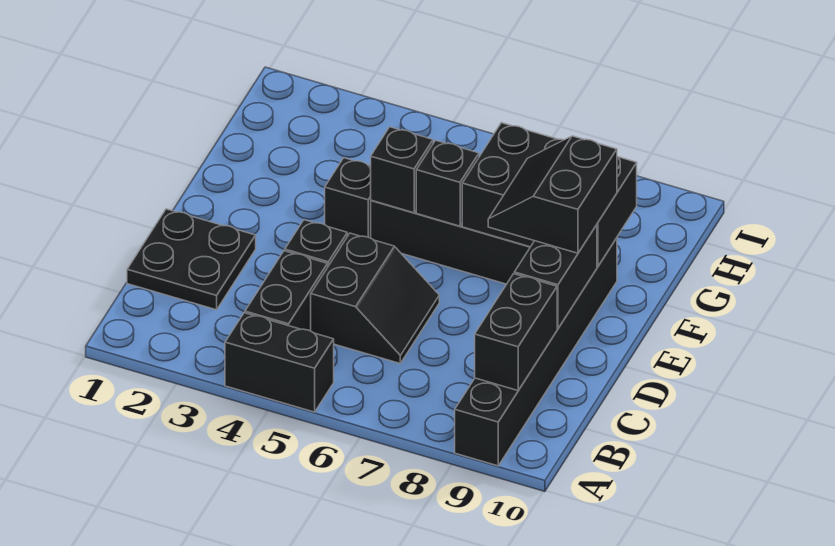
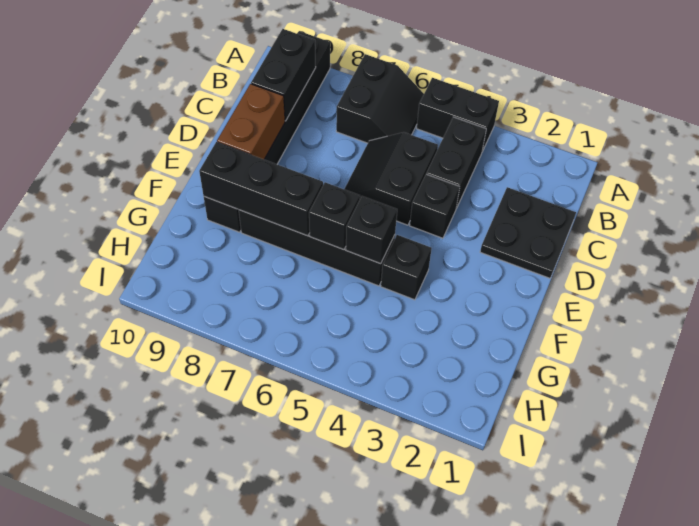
black 1x2 brick [514,225,597,329] -> brown 1x2 brick [217,84,285,159]
black 2x2 slope [488,136,617,253] -> black 2x2 slope moved to [336,54,424,143]
black 2x3 brick [462,123,637,267] -> black 1x3 brick [199,142,323,236]

